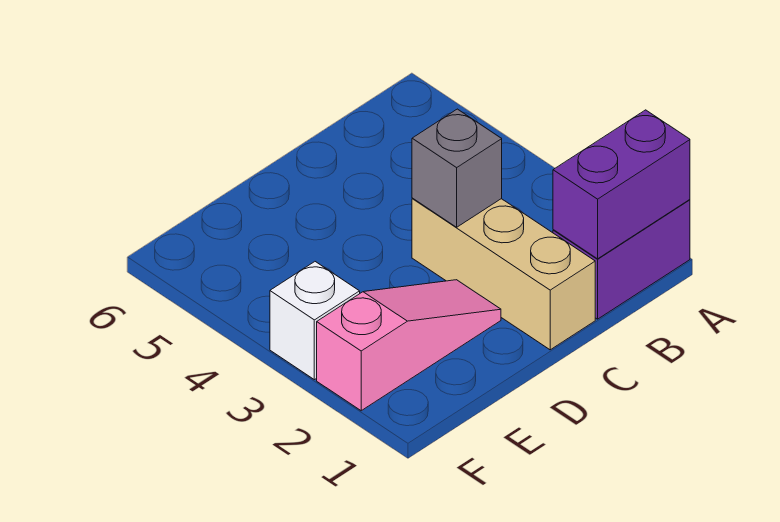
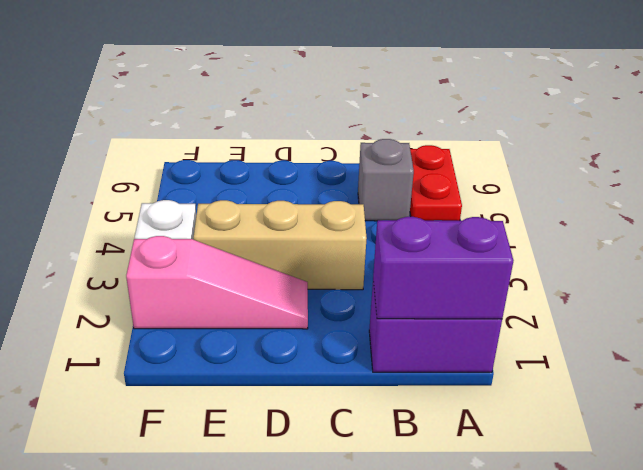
none -> red 1x2 plate [410,145,462,221]
tan 1x3 brick [412,198,595,350] -> tan 1x3 brick turned to [194,200,367,290]
grey 1x1 brick [412,109,502,227] -> grey 1x1 brick moved to [358,139,414,221]

